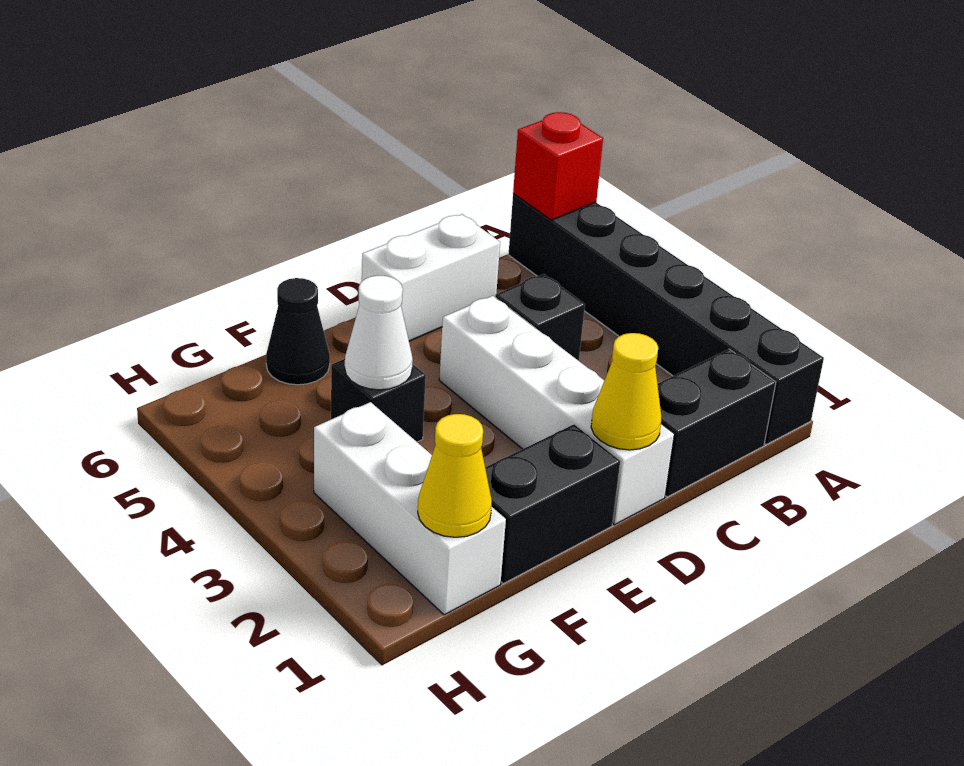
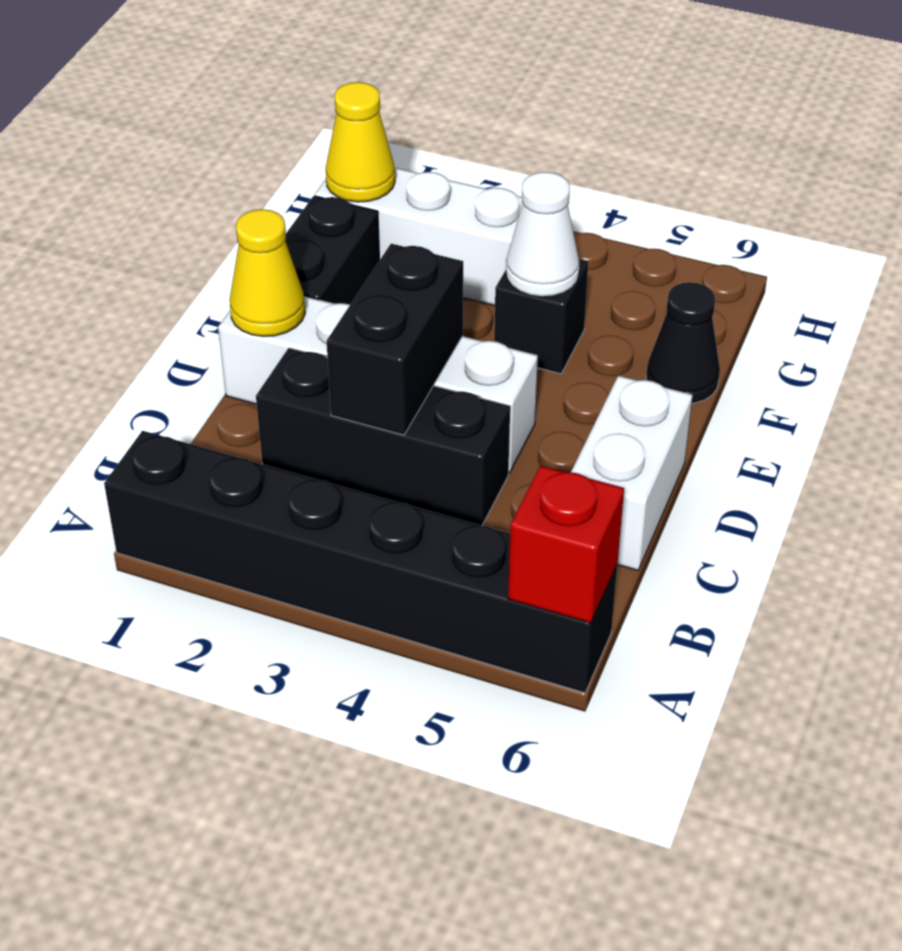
black 1x2 brick [657,349,776,497] -> black 1x2 brick moved to [327,244,463,435]
black 1x1 brick [495,274,585,361] -> black 1x3 brick [256,348,510,526]

